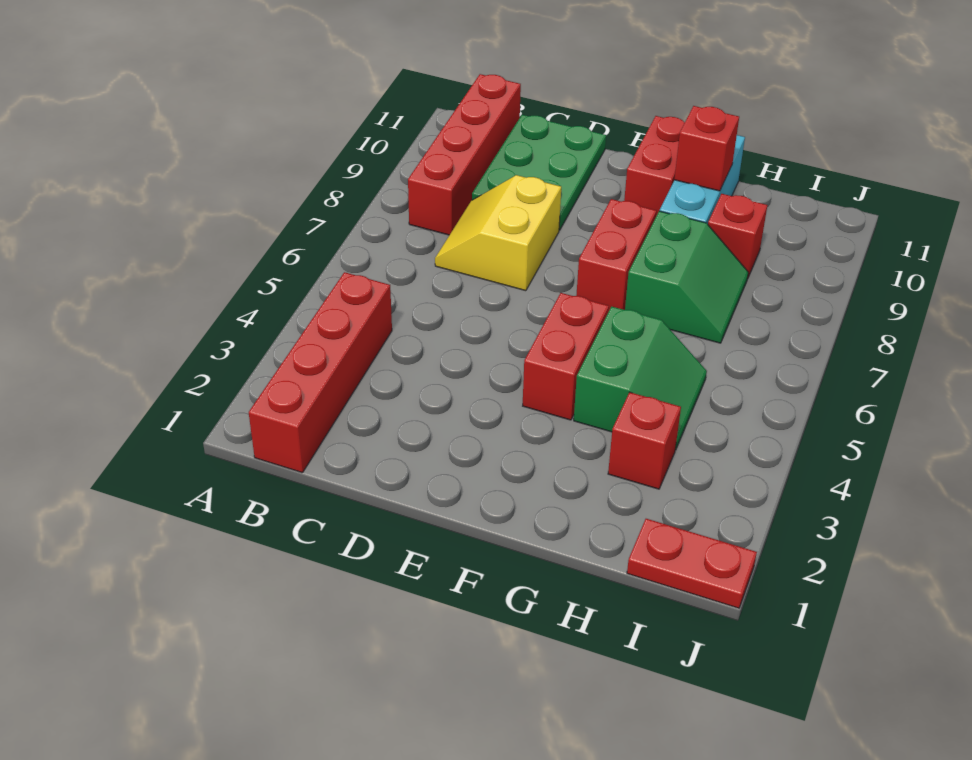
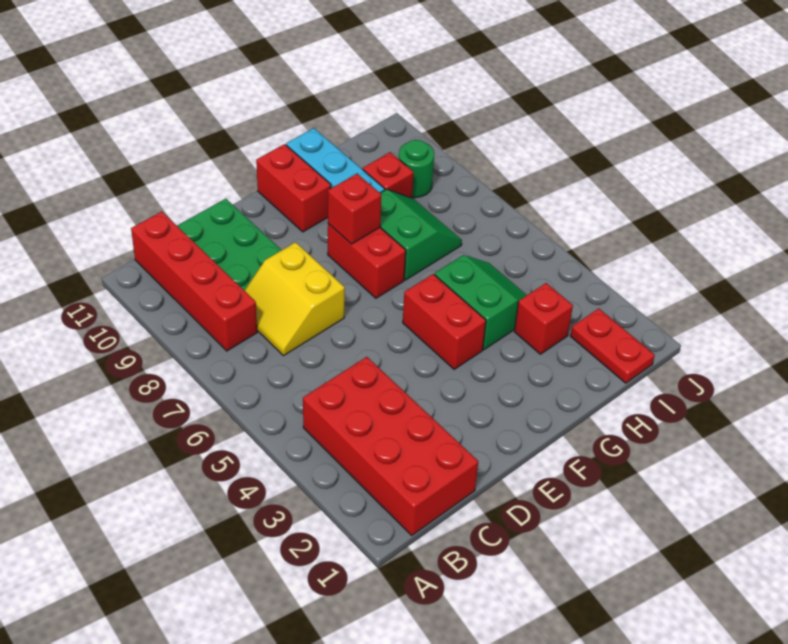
red 1x4 brick [249,272,392,473] -> red 2x4 brick [303,357,478,535]
red 1x1 brick [674,106,739,191] -> red 1x1 brick moved to [328,174,381,244]
red 1x2 plate [627,519,757,608] -> red 1x2 plate turned to [570,309,655,383]
none -> green 1x1 round brick [399,140,434,197]

